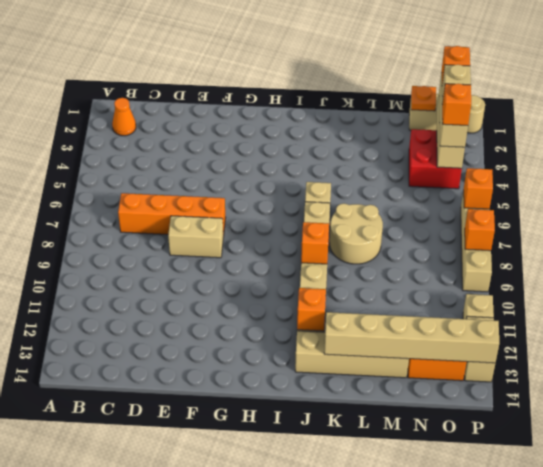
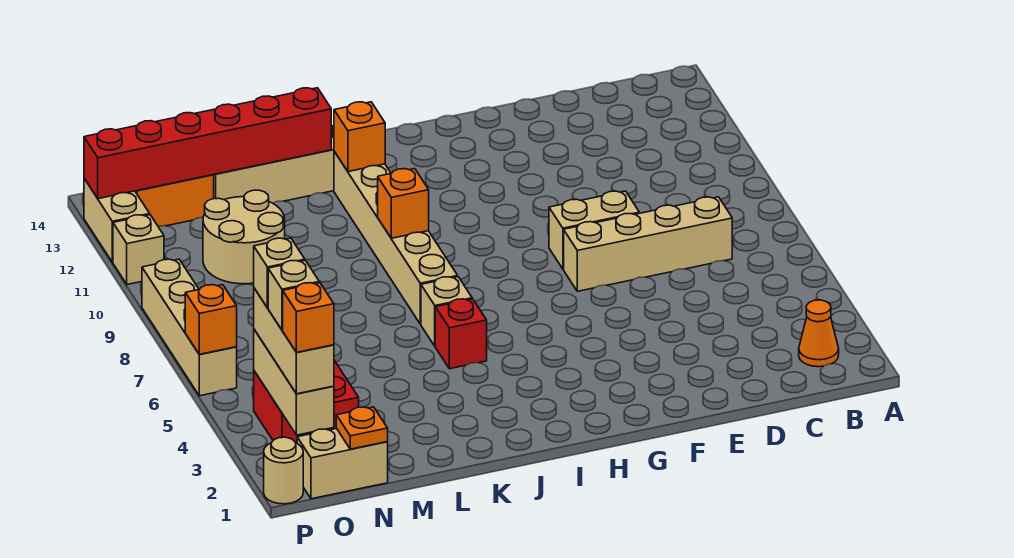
orange 1x4 brick [118,193,226,236] -> tan 1x4 brick [564,197,732,291]
none -> red 1x1 brick [435,299,487,369]
tan 2x2 round brick [330,204,383,264] -> tan 2x2 round brick moved to [203,190,285,284]
tan 1x6 brick [324,312,499,363] -> red 1x6 brick [84,88,331,199]
orange 1x1 brick [442,84,471,126] -> tan 1x1 brick [254,238,305,308]
orange 1x1 brick [465,209,495,251] -> none

